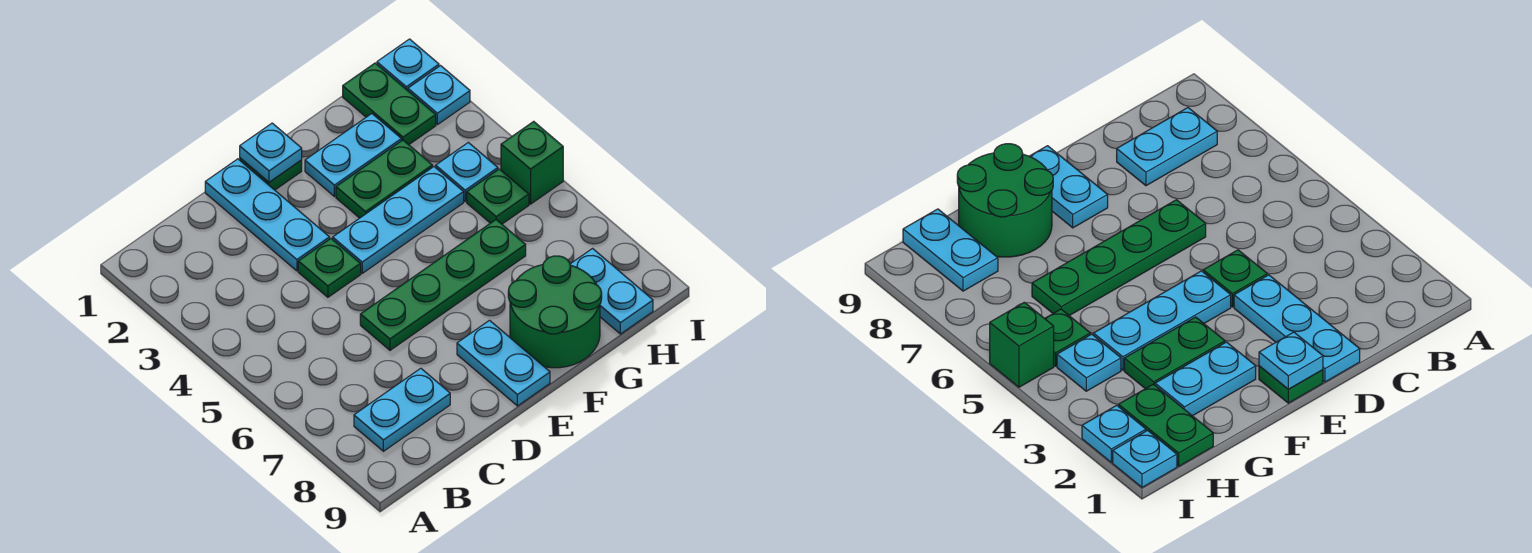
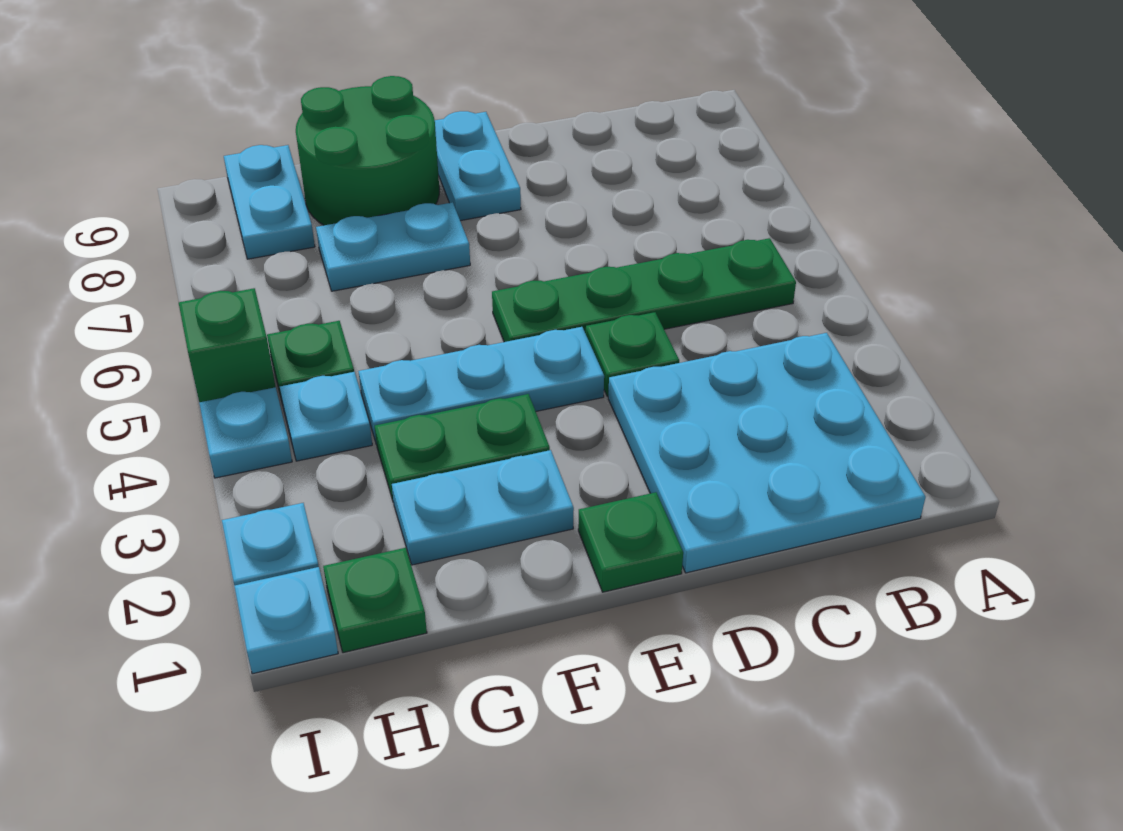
cyan 1x2 plate [354,368,450,451] -> cyan 1x2 plate moved to [316,202,470,291]
cyan 1x3 plate [205,159,330,271] -> cyan 3x3 plate [608,333,926,573]
green 1x4 plate [360,220,526,350] -> green 1x4 plate moved to [492,238,796,342]
cyan 1x1 plate [240,123,302,182] -> cyan 1x1 plate moved to [199,387,292,478]
green 1x2 plate [343,63,436,145] -> green 1x1 plate [323,548,427,653]

